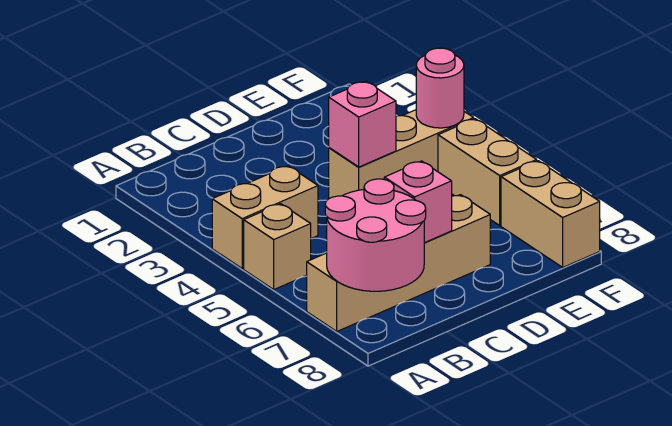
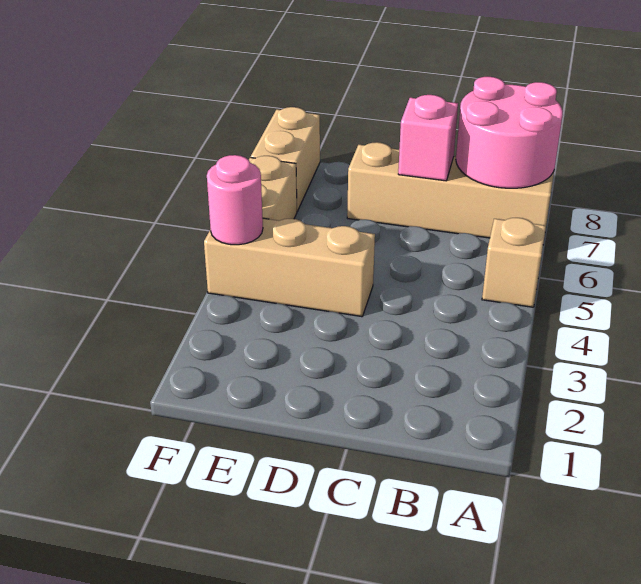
tan 1x2 brick [212,166,318,269] -> none
pink 1x1 brick [329,81,396,167] -> none

